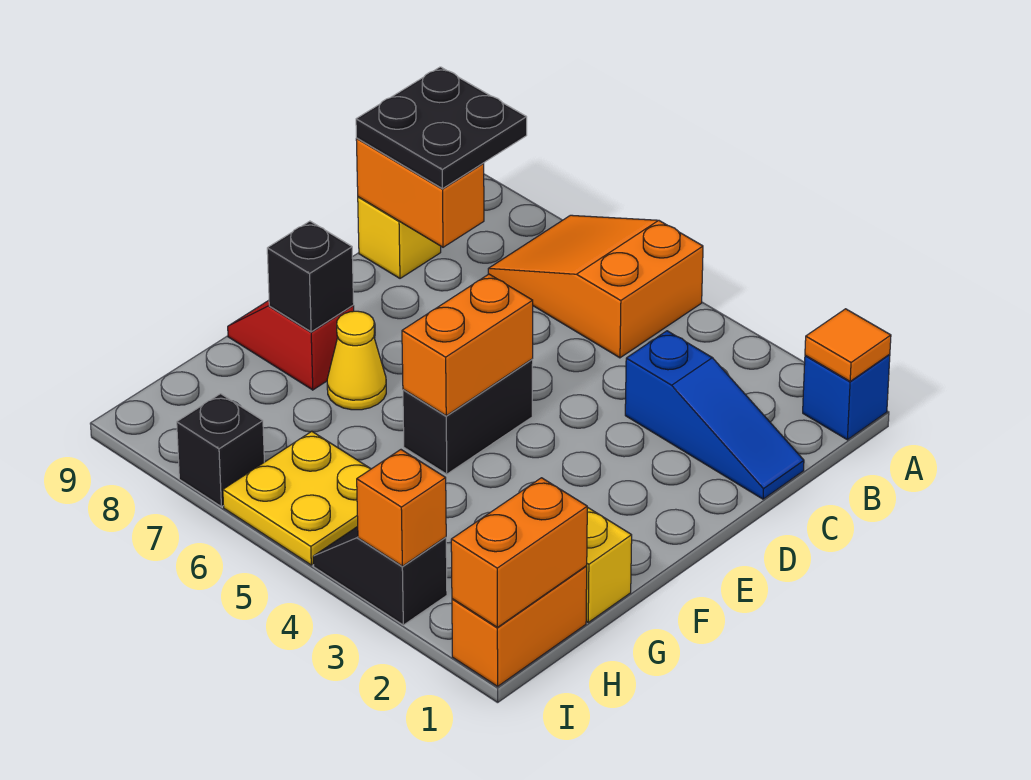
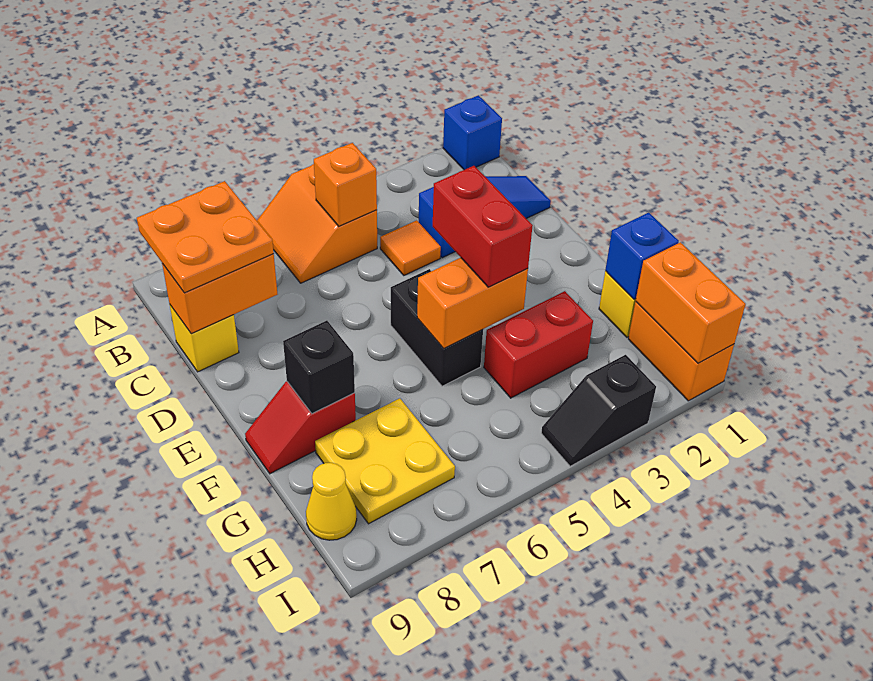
orange 1x1 tile [805,309,891,381] -> orange 1x1 tile moved to [380,220,441,275]
orange 2x3 slope [488,215,703,358] -> orange 2x2 slope [257,164,377,283]
black 2x2 plate [356,67,527,189] -> orange 2x2 plate [137,181,274,293]
none -> red 1x2 brick [433,166,533,287]
orange 1x2 brick [402,274,533,416] -> orange 1x2 brick turned to [417,258,528,348]
yellow 1x1 cone [327,311,386,410] -> yellow 1x1 cone moved to [306,463,357,540]
none -> blue 1x1 brick [605,213,679,299]
none -> red 1x2 brick [484,291,593,398]
yellow 2x2 plate [223,431,371,565] -> yellow 2x2 plate moved to [315,398,455,524]
orange 1x1 brick [357,450,446,566] -> orange 1x1 brick moved to [314,143,377,226]
black 1x1 brick [177,394,264,507] -> none

